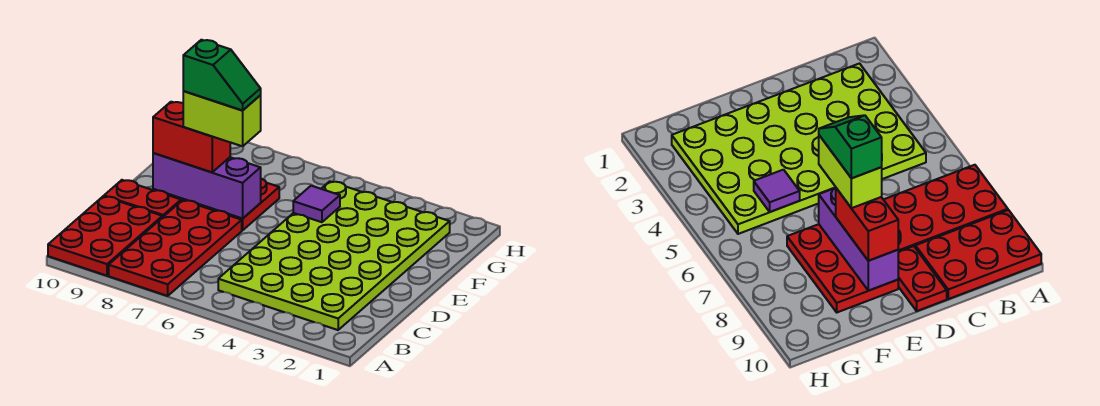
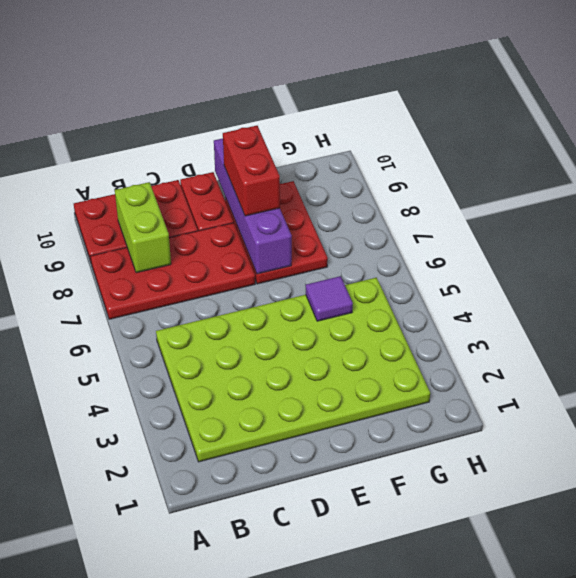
purple 1x3 brick [153,153,261,219] -> purple 1x4 brick [214,138,292,274]
lime 1x2 brick [183,91,261,146] -> lime 1x2 brick moved to [115,182,171,273]
green 1x2 slope [183,40,261,110] -> none

